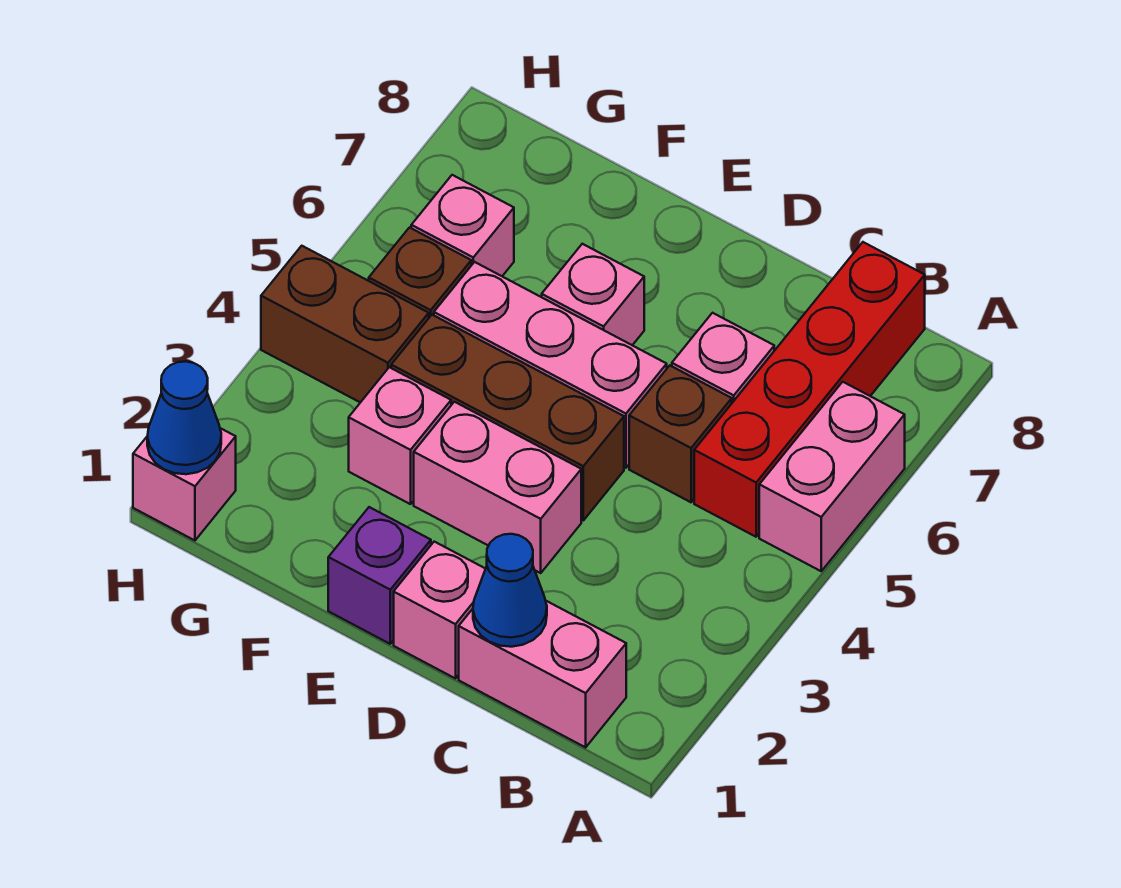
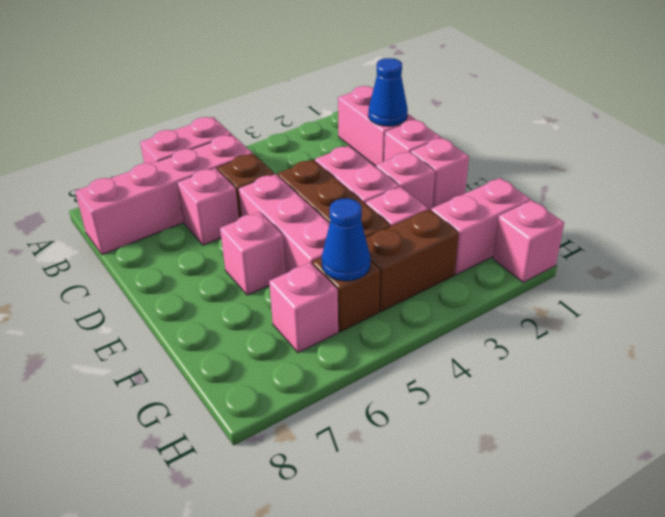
red 1x4 brick [694,242,925,537] -> pink 1x4 brick [75,135,252,255]
purple 1x1 brick [328,507,431,644] -> pink 1x1 brick [411,138,469,208]
none -> pink 1x1 brick [375,152,435,210]
none -> pink 1x2 brick [431,178,530,275]
brown 1x2 brick [261,246,429,402] -> brown 1x2 brick turned to [366,210,459,312]
blue 1x1 cone [147,361,221,474] -> blue 1x1 cone moved to [322,198,370,281]

